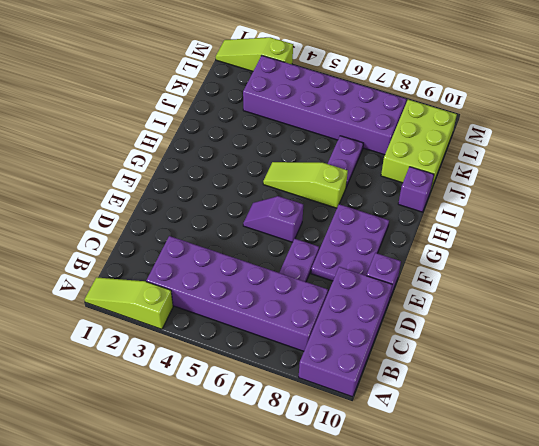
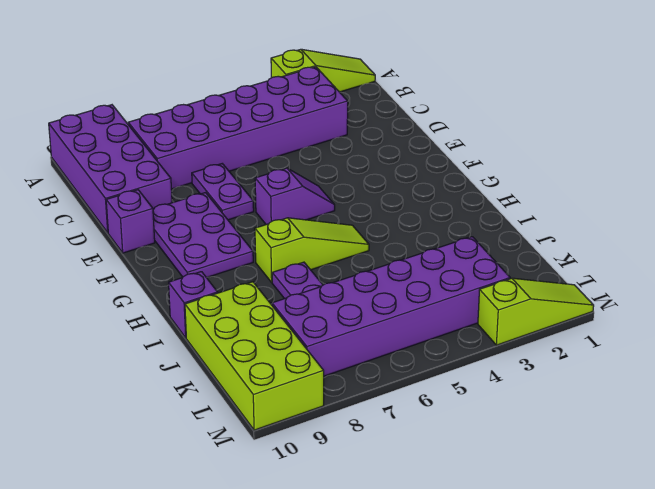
lime 2x3 brick [381,100,457,189] -> lime 2x4 brick [185,282,324,430]

